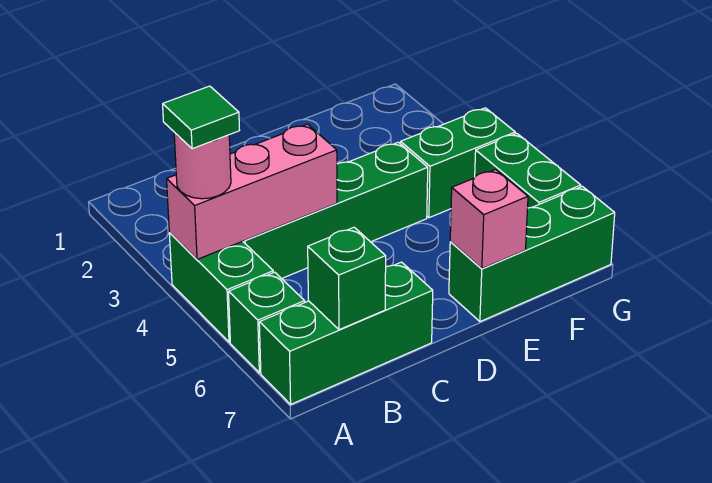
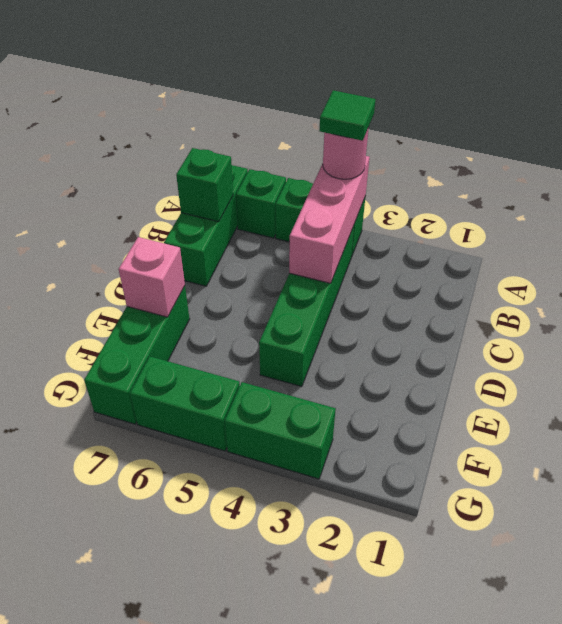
green 1x2 brick [400,108,515,218] -> green 1x2 brick turned to [225,382,336,479]

